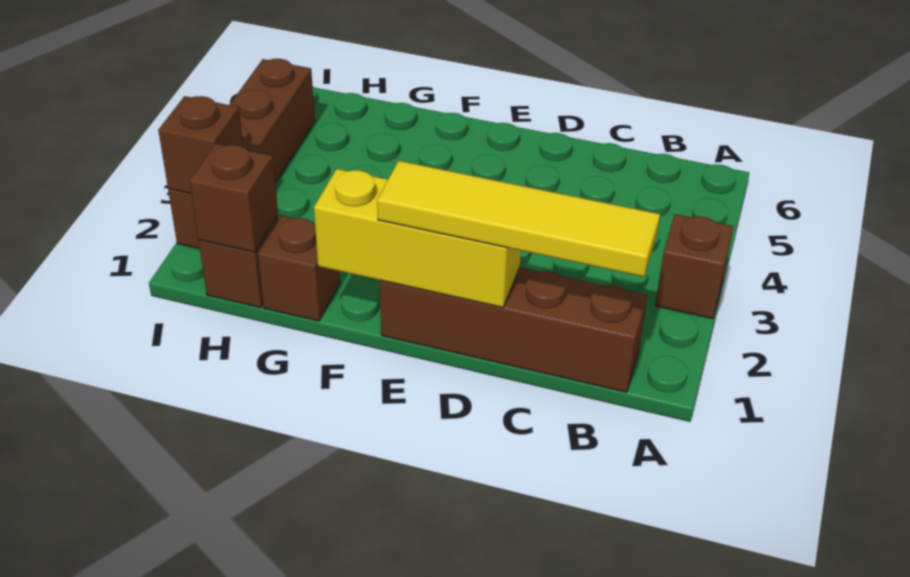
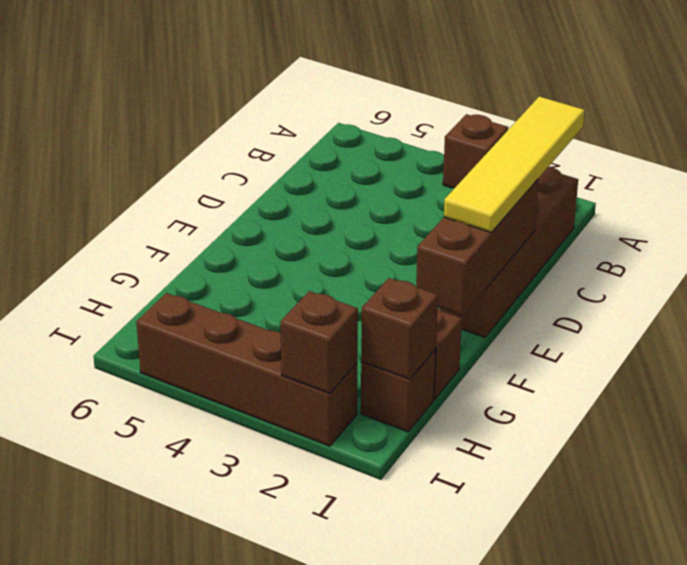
yellow 1x3 brick [314,169,521,308] -> brown 1x3 brick [416,179,538,316]

